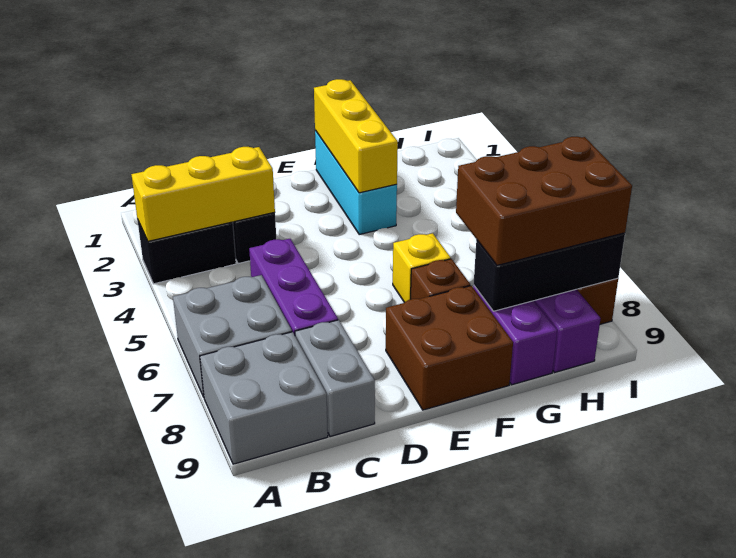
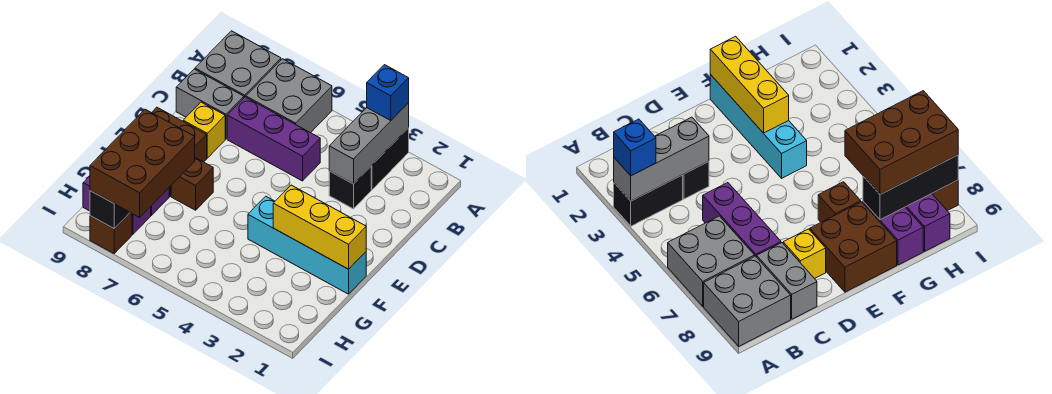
yellow 1x3 brick [131,147,275,241] -> grey 1x3 brick [329,103,409,184]
none -> blue 1x1 brick [367,65,409,120]
cyan 1x3 brick [315,130,397,234] -> cyan 1x4 brick [248,196,366,294]
yellow 1x1 brick [393,233,451,303] -> yellow 1x1 brick moved to [183,102,225,158]

